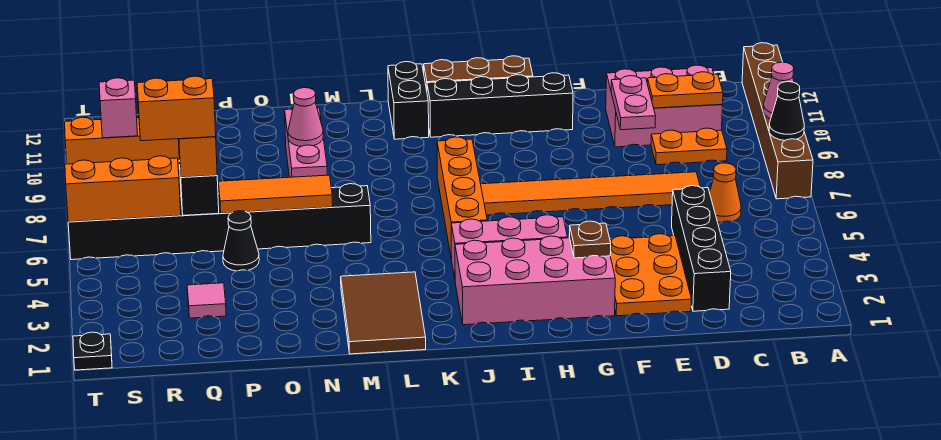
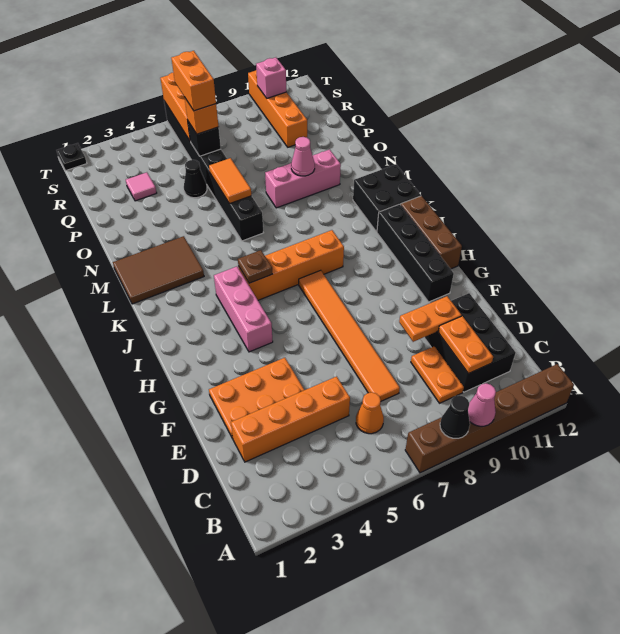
pink 2x3 brick [606,65,722,147] -> black 2x3 brick [424,293,516,392]
black 1x4 brick [672,186,731,311] -> orange 1x4 brick [231,377,350,462]
pink 1x2 plate [611,76,656,130] -> orange 1x2 plate [399,296,462,342]
pink 2x4 brick [455,236,615,325] -> none
brown 1x1 plate [570,221,611,258] -> brown 1x1 plate moved to [238,250,272,283]
black 1x2 brick [388,62,429,139] -> black 2x2 brick [353,164,421,232]
orange 1x3 tile [218,175,333,213] -> orange 1x2 tile [209,158,251,204]

